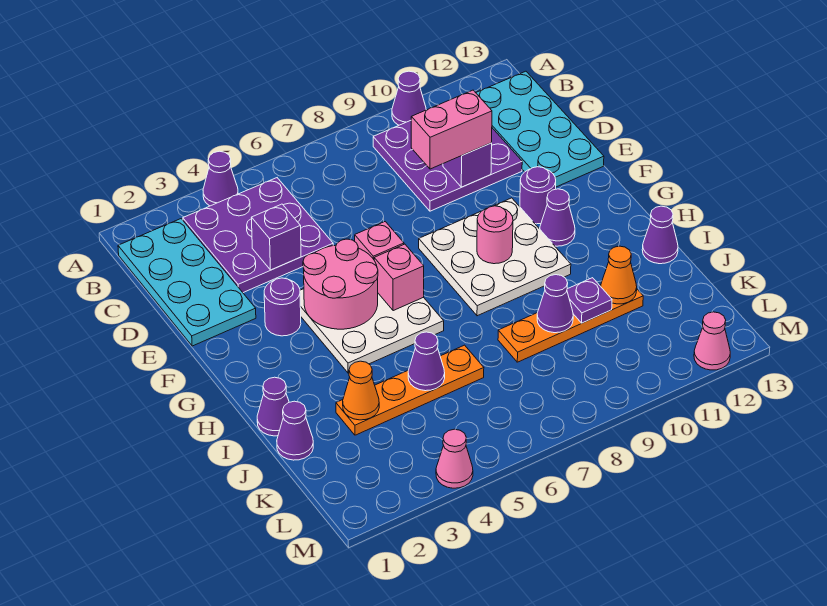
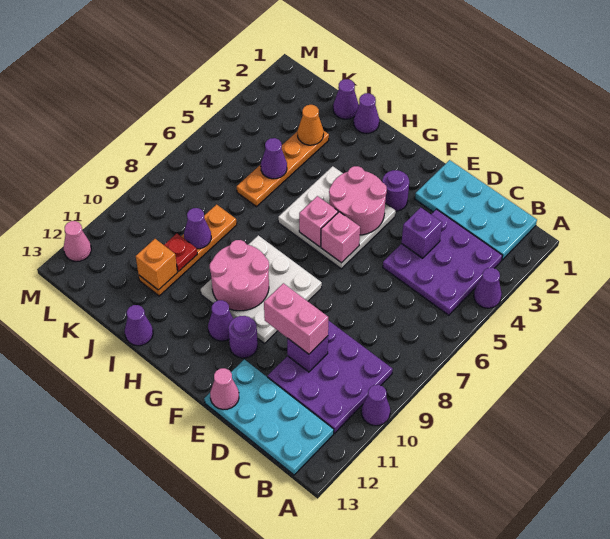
pink 1x2 brick [411,90,492,169] -> pink 1x2 brick turned to [264,283,328,354]
pink 1x1 round brick [477,206,513,264] -> pink 2x2 round brick [210,240,269,311]
purple 1x1 plate [567,278,612,323] -> red 1x1 plate [164,234,197,271]
orange 1x1 cone [601,246,637,304] -> orange 1x1 brick [136,239,178,290]
pink 1x1 cone [436,429,473,488] -> pink 1x1 cone moved to [210,368,239,409]

